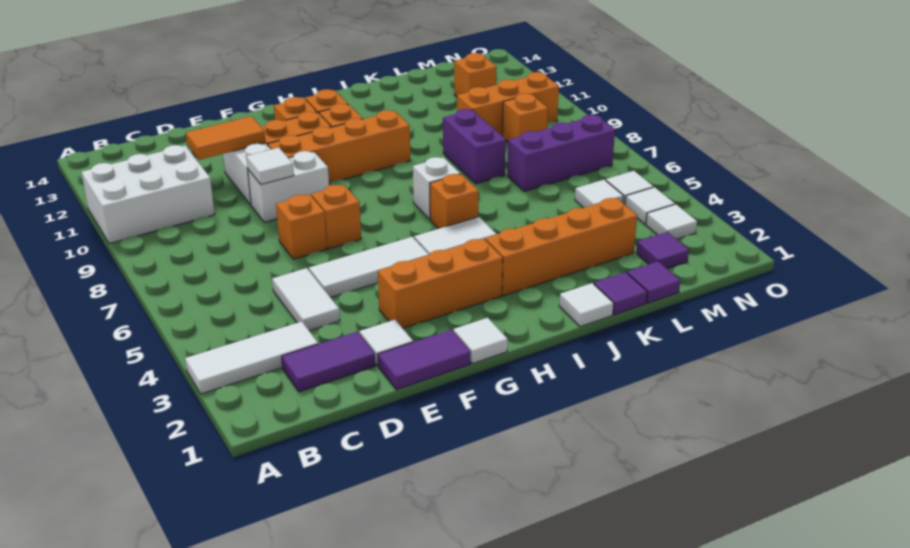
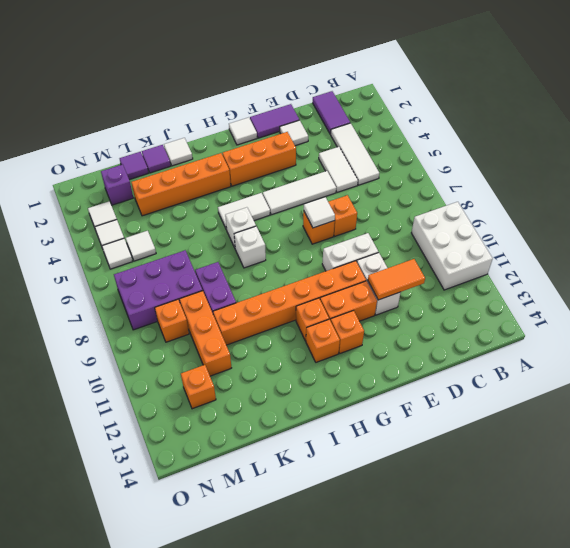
white 1x3 tile [185,321,318,394] -> white 1x3 tile turned to [331,123,379,185]
white 2x3 brick [81,145,215,244] -> white 2x3 brick turned to [411,202,493,290]
purple 1x2 tile [282,332,375,392] -> purple 1x2 tile turned to [313,91,350,134]
white 1x1 tile [246,148,294,185] -> white 1x1 tile moved to [304,197,335,228]
orange 1x4 brick [268,110,411,183] -> orange 1x6 brick [213,261,366,345]
orange 1x1 brick [430,174,478,229] -> white 1x1 brick [225,207,256,248]
purple 1x3 brick [507,115,615,191] -> purple 2x3 brick [114,250,203,330]
orange 1x3 brick [457,72,559,136] -> orange 1x3 brick turned to [180,291,231,376]
purple 1x1 tile [636,232,689,269] -> purple 1x1 brick [101,164,133,205]

